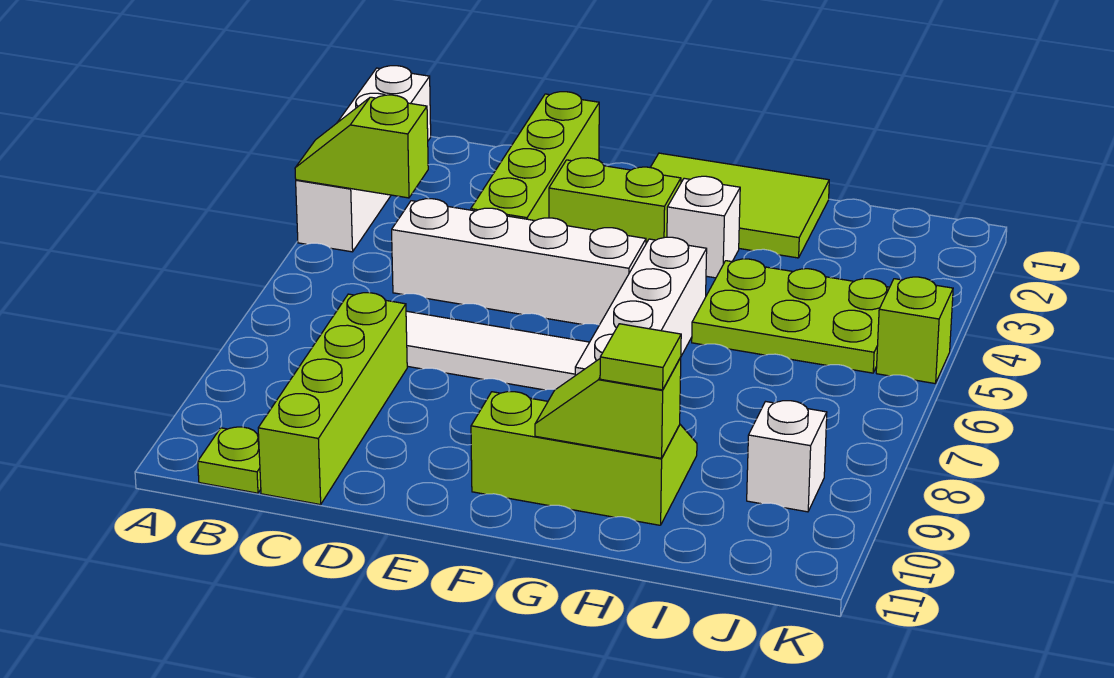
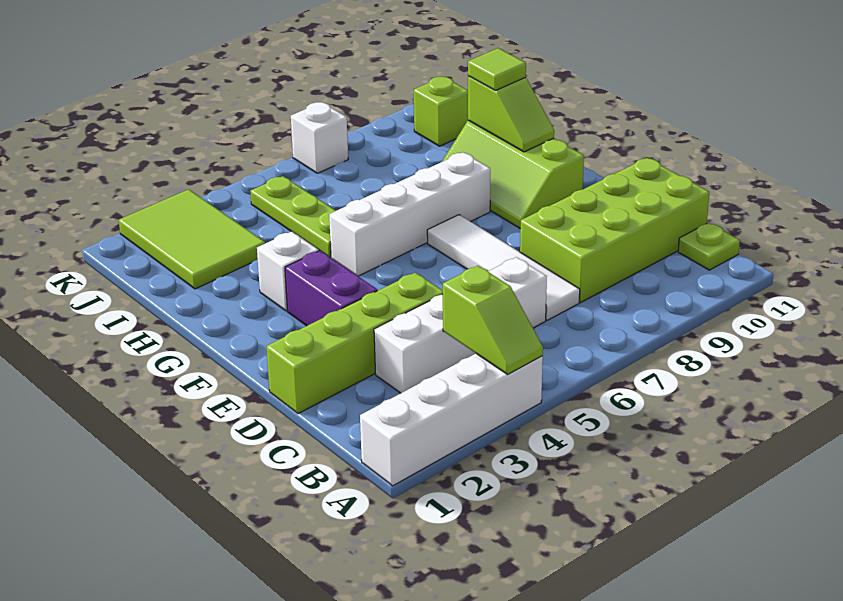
white 1x4 brick [392,199,646,325] -> white 1x4 brick turned to [374,257,547,393]
lime 1x4 brick [258,293,407,505] -> lime 2x4 brick [520,158,709,302]
lime 1x2 brick [549,158,681,243] -> purple 1x2 brick [285,251,377,326]
lime 2x3 tile [650,153,829,258] -> lime 2x3 tile moved to [119,189,265,289]
lime 2x3 plate [692,259,890,373] -> lime 1x3 plate [250,176,336,257]
white 1x1 brick [747,401,827,512] -> white 1x1 brick moved to [291,102,348,173]
lime 1x1 brick [876,277,953,384] -> lime 1x1 brick moved to [414,77,468,146]

